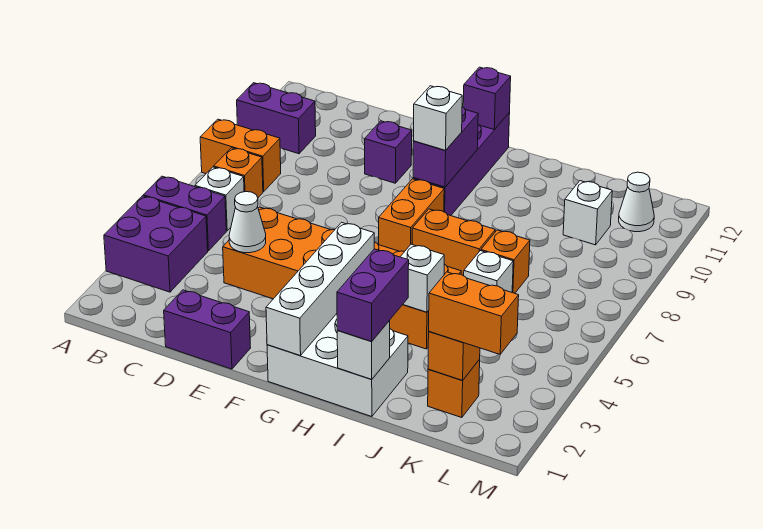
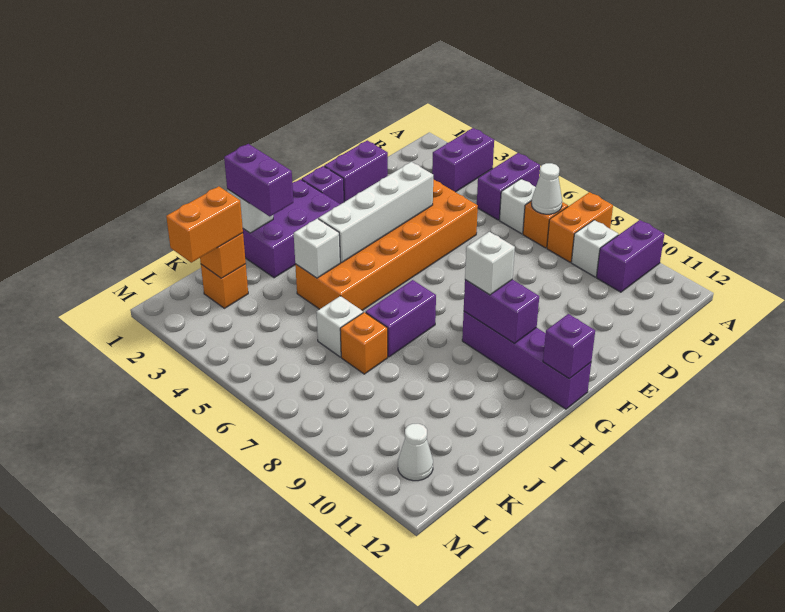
purple 2x2 brick [104,196,208,292] -> purple 1x2 brick [432,128,494,192]
white 1x1 cone [229,192,266,253] -> white 1x1 cone moved to [531,163,562,214]
purple 1x1 brick [365,121,412,183] -> purple 1x1 brick moved to [302,166,344,204]
white 2x3 brick [267,314,408,417] -> purple 2x3 brick [243,179,340,278]
white 1x4 brick [266,222,374,356] -> white 1x4 brick turned to [319,162,433,263]
orange 1x2 brick [379,179,444,252] -> none
orange 1x2 brick [412,209,495,276] -> purple 1x2 brick [366,280,436,357]
white 1x1 brick [563,181,612,245] -> white 1x1 brick moved to [571,220,618,277]

